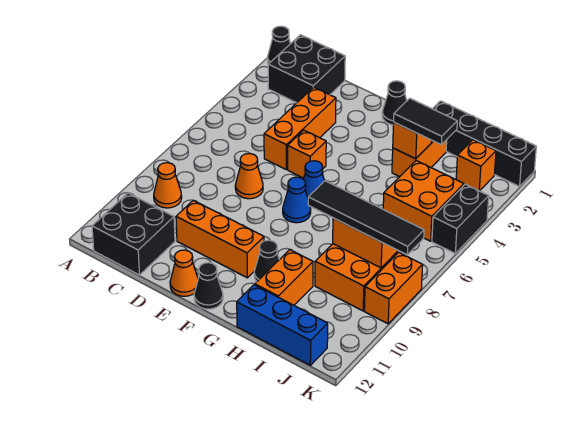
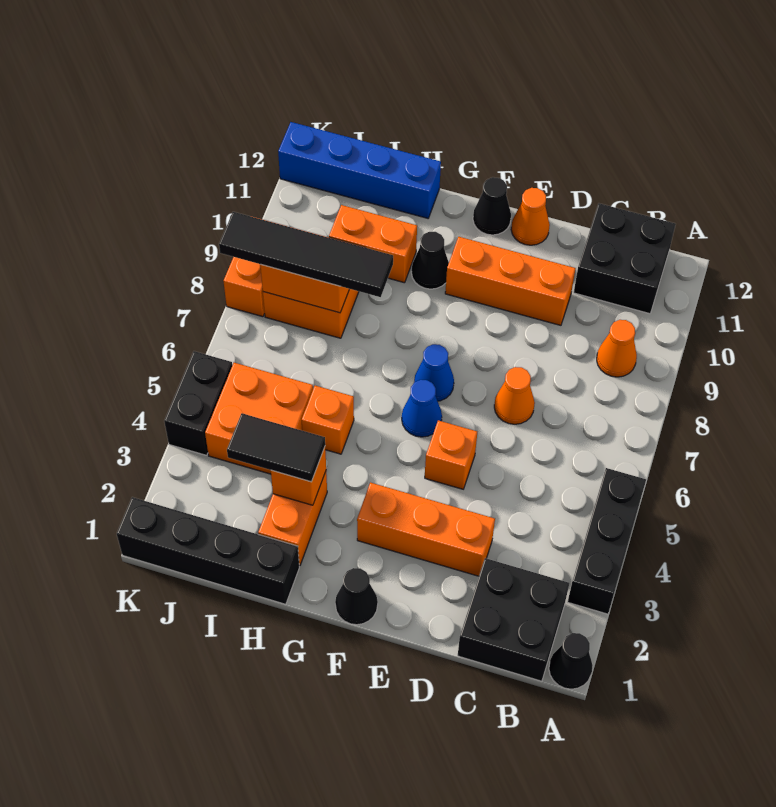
none -> black 1x3 brick [568,468,646,614]
orange 1x3 brick [264,87,336,169] -> orange 1x3 brick turned to [357,482,495,576]
orange 1x2 brick [255,250,313,305] -> orange 1x2 brick turned to [329,205,417,283]
blue 1x3 brick [237,285,328,365] -> blue 1x4 brick [278,122,441,218]
orange 1x1 brick [456,140,496,191] -> orange 1x1 brick moved to [302,386,354,454]

